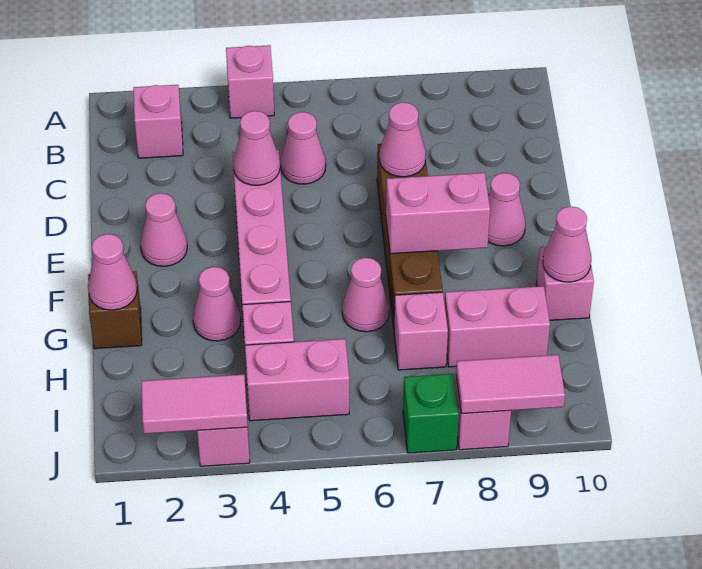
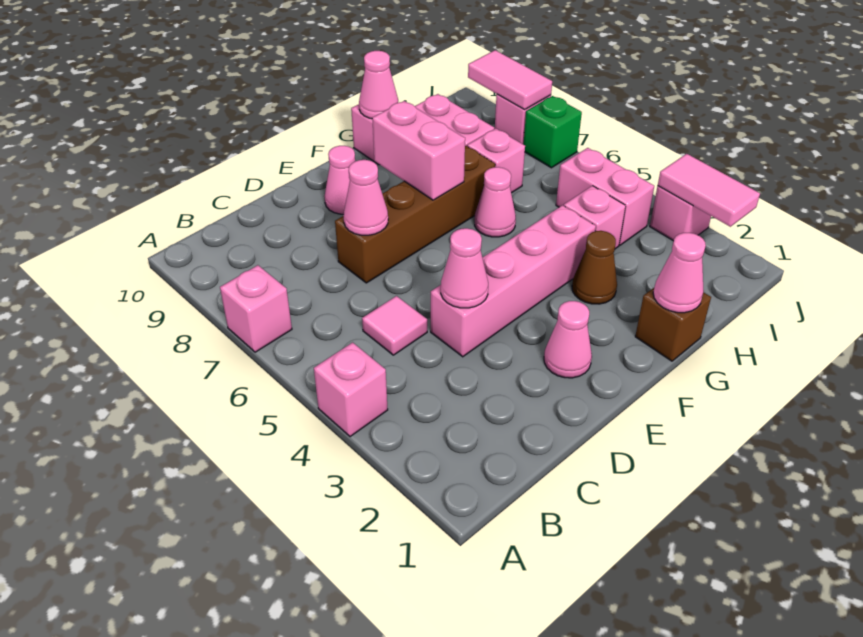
pink 1x1 brick [133,85,183,158] -> pink 1x1 brick moved to [220,265,292,352]
pink 1x1 cone [281,112,326,184] -> pink 1x1 tile [362,296,427,355]
pink 1x1 cone [193,267,241,341] -> brown 1x1 cone [572,231,617,304]

